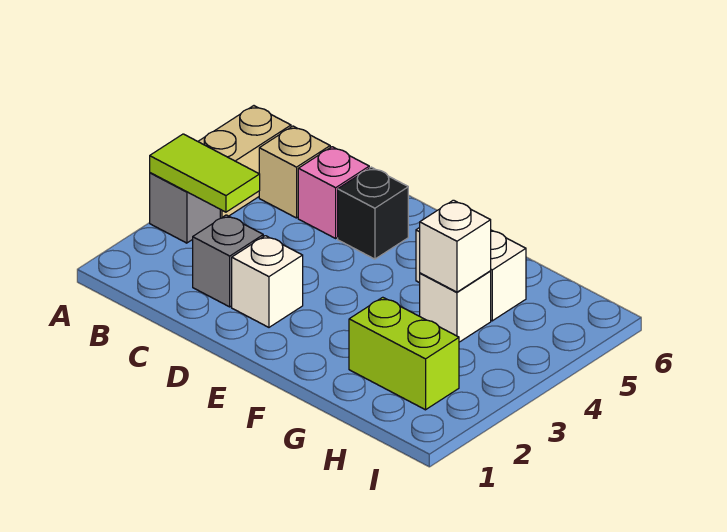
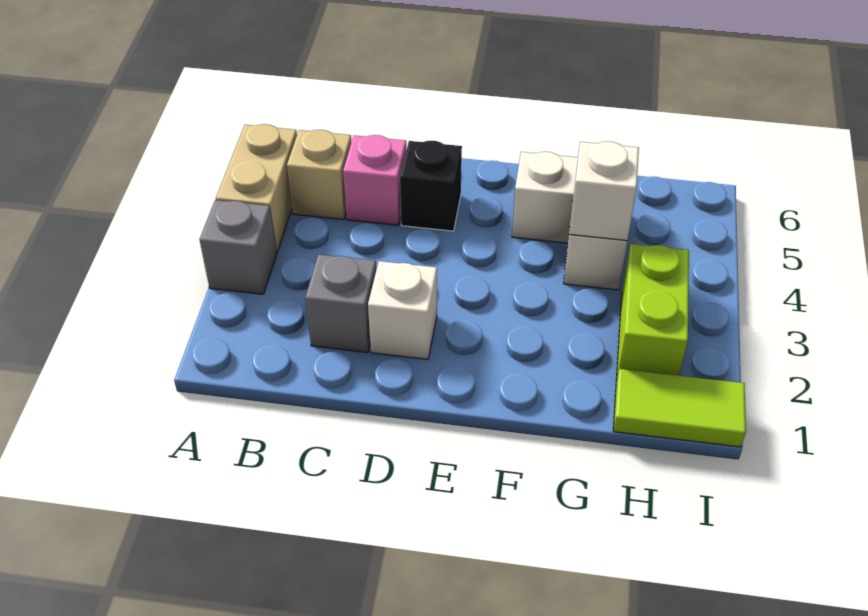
lime 1x2 tile [150,134,260,212] -> lime 1x2 tile moved to [613,369,746,447]
lime 1x2 brick [349,297,459,410] -> lime 1x2 brick turned to [616,244,689,380]

